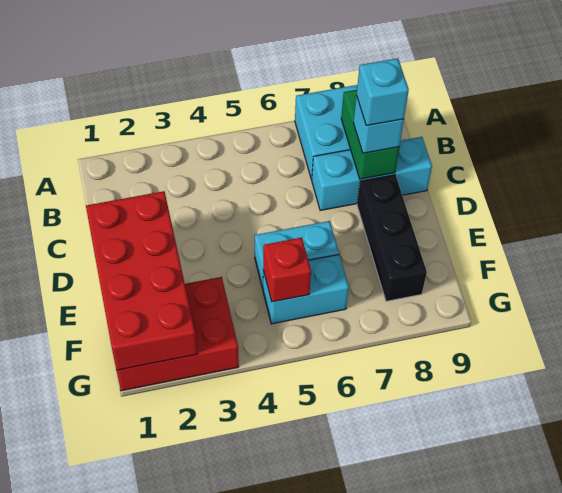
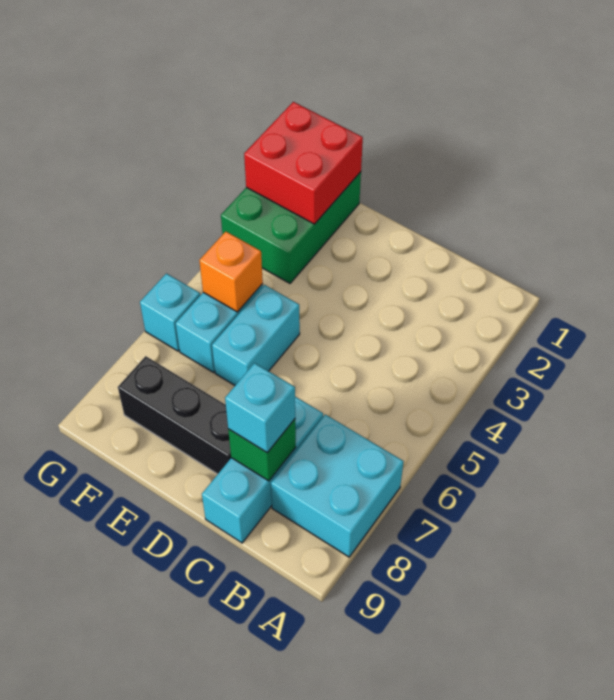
green 1x2 brick [341,90,399,179] -> green 1x1 brick [228,419,296,481]
cyan 1x1 brick [356,58,409,126] -> cyan 1x1 brick moved to [140,274,200,351]
red 2x4 brick [86,191,197,370] -> red 2x2 brick [244,102,363,224]
red 2x3 brick [117,277,239,391] -> green 2x3 brick [221,172,361,283]
red 1x1 brick [263,238,311,302] -> orange 1x1 brick [199,232,263,312]

